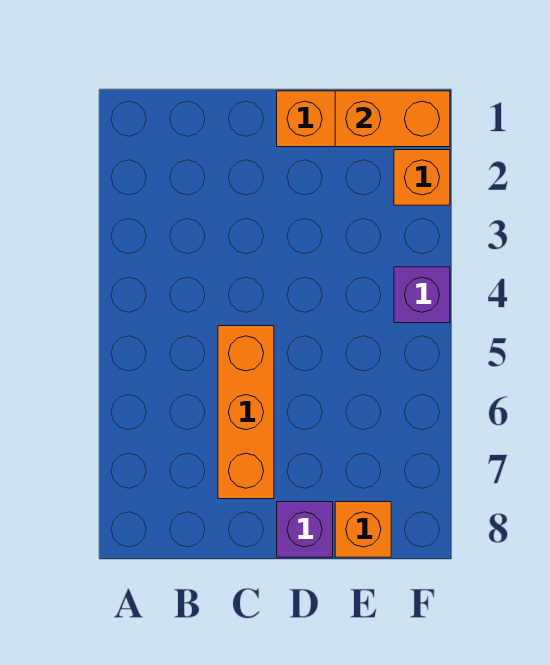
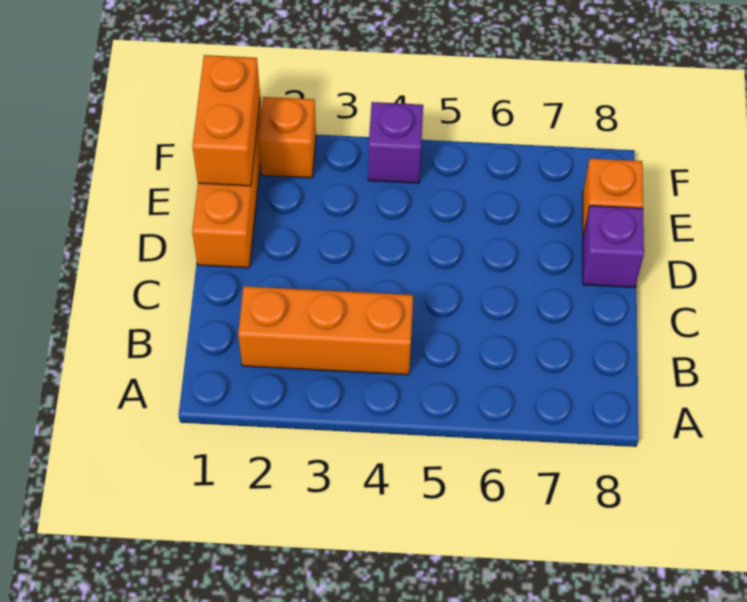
orange 1x3 brick [218,326,274,499] -> orange 1x3 brick moved to [238,286,413,375]

